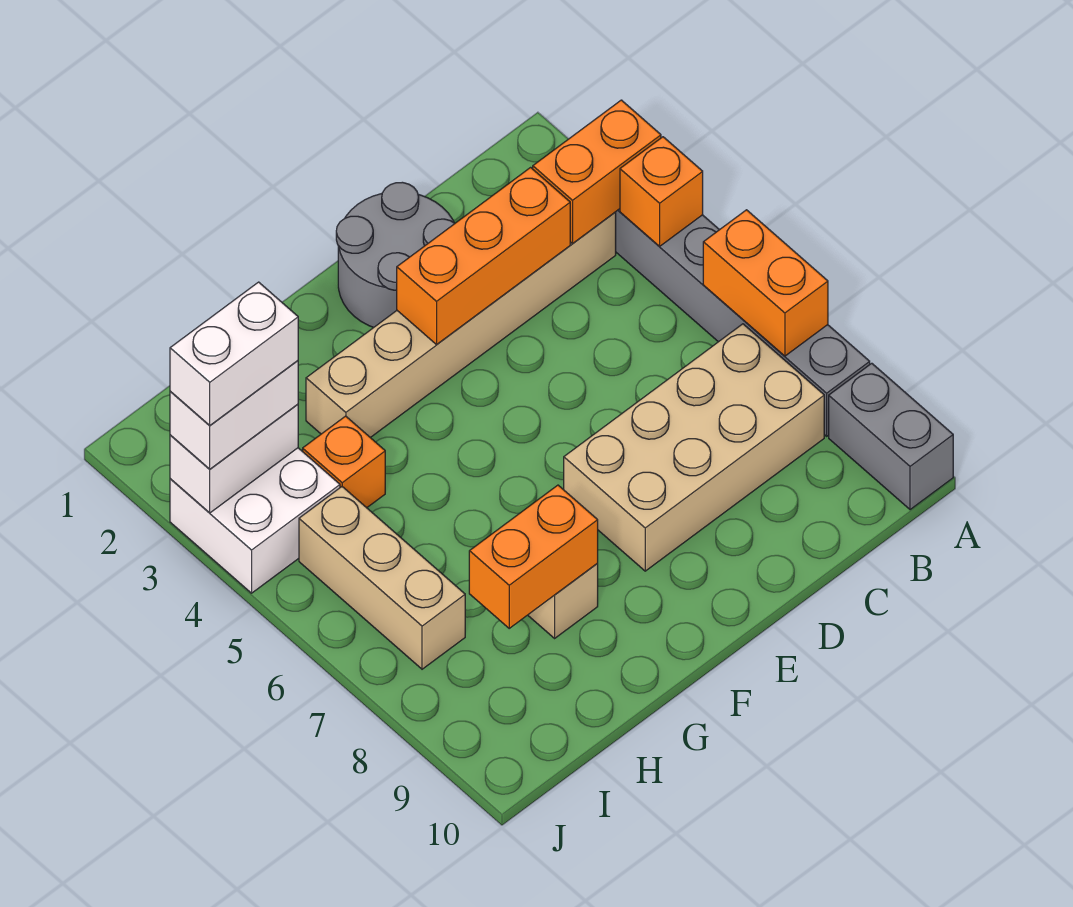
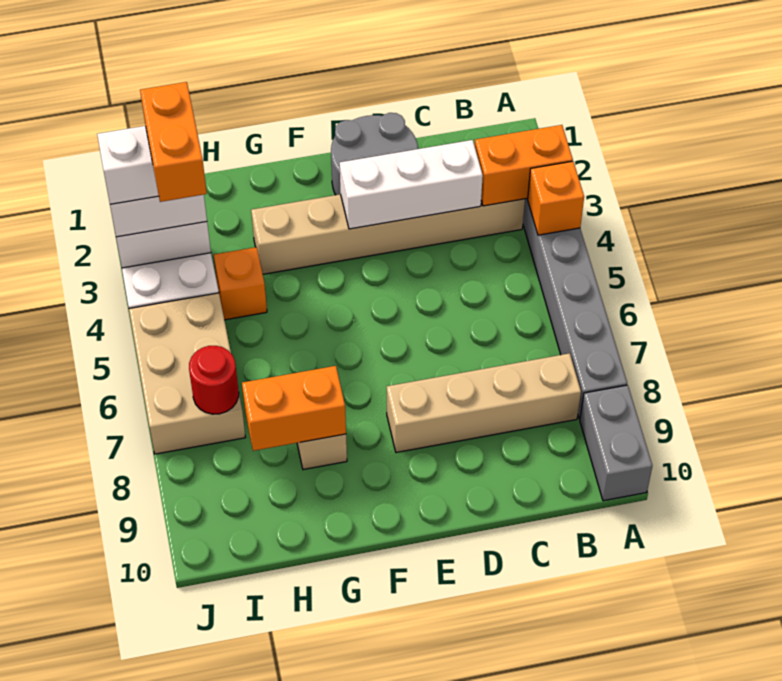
orange 1x2 brick [703,210,828,356] -> orange 1x2 brick moved to [140,82,207,202]
tan 2x4 brick [564,324,824,571] -> tan 1x4 brick [387,353,581,453]
orange 1x3 brick [397,168,570,345] -> white 1x3 brick [340,140,483,229]
tan 1x3 brick [299,487,465,669] -> tan 2x3 brick [129,293,245,454]
none -> red 1x1 round brick [189,346,239,414]

